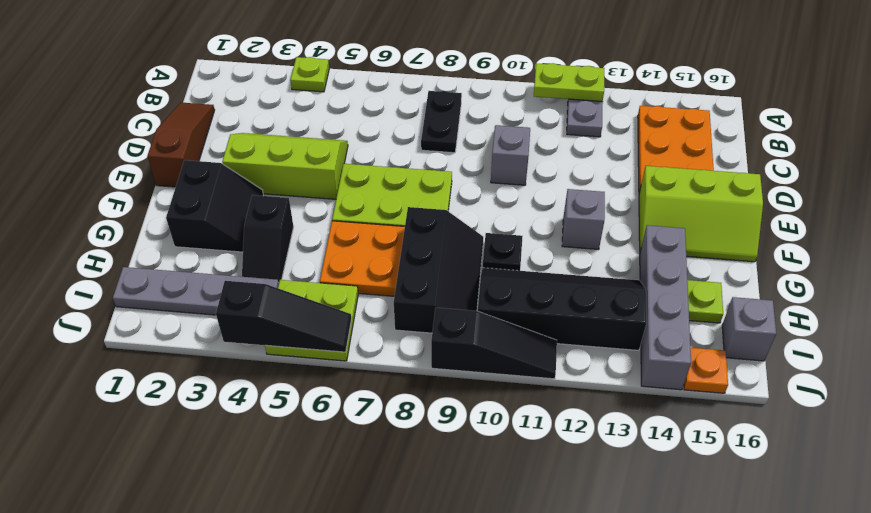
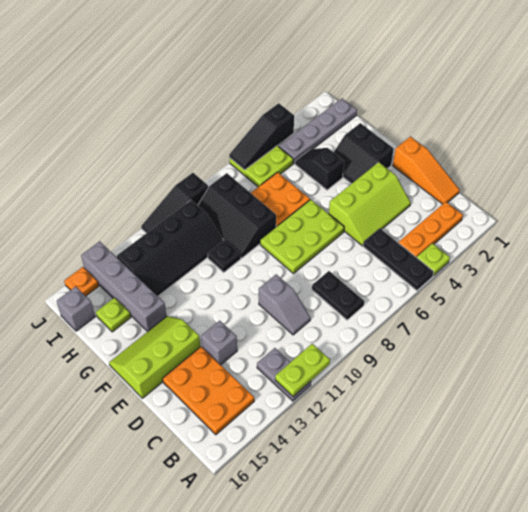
none -> black 1x3 plate [363,228,434,290]
none -> orange 1x3 plate [398,202,463,258]
brown 1x3 slope [147,103,215,187] -> orange 1x3 slope [393,137,460,204]
grey 1x1 brick [562,189,605,250] -> grey 1x1 brick moved to [201,321,237,365]

